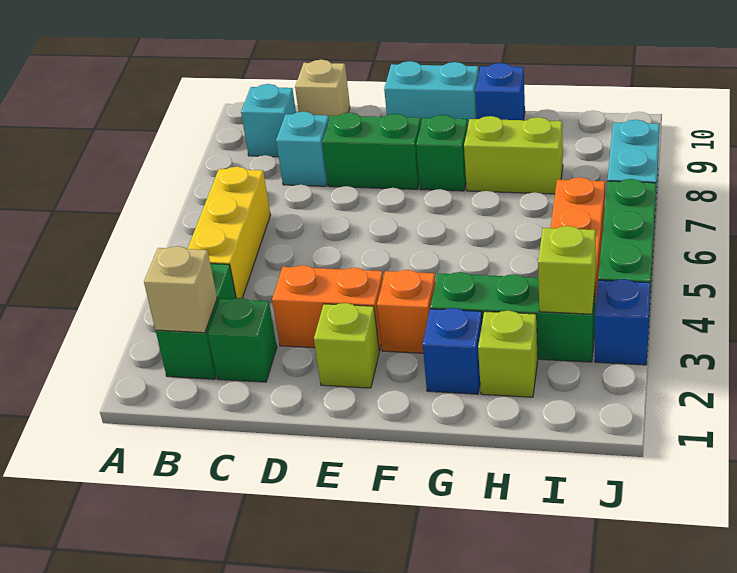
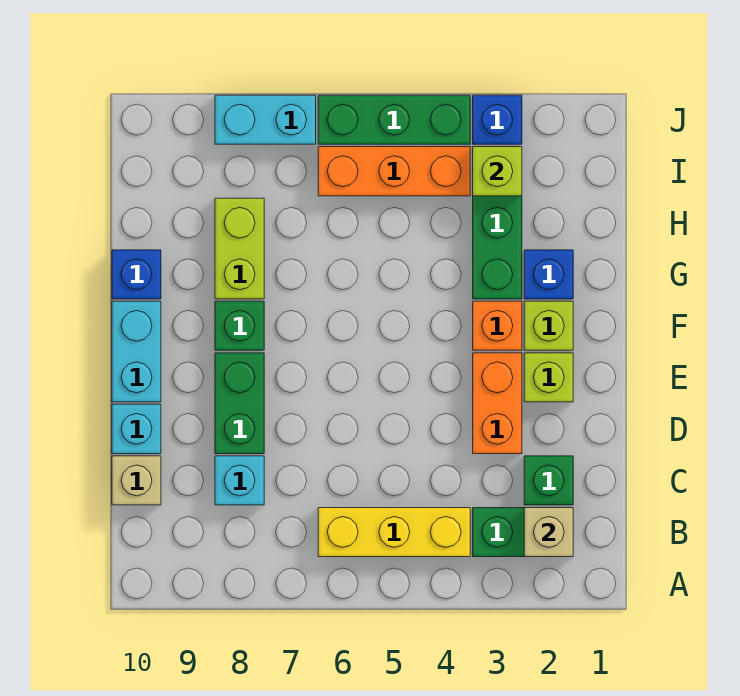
cyan 1x1 brick [241,84,296,157] -> cyan 1x1 brick moved to [112,404,161,454]
lime 1x1 brick [478,311,538,397] -> lime 1x1 brick moved to [524,301,573,350]

